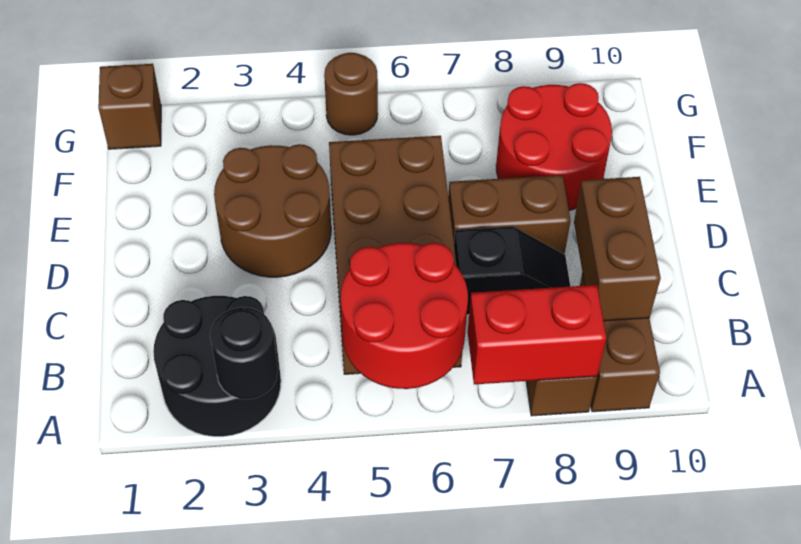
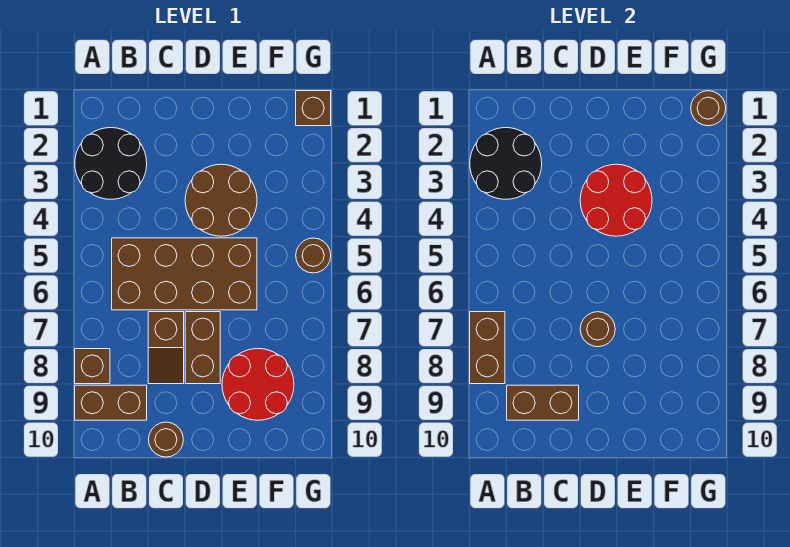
black 1x1 round brick [210,307,278,399] -> black 2x2 round brick [470,128,542,199]
red 2x2 round brick [341,243,468,389] -> red 2x2 round brick moved to [580,164,652,236]
red 1x2 brick [468,285,606,384] -> brown 1x2 brick [470,312,505,384]
black 1x2 slope [454,226,571,315] -> brown 1x2 slope [148,312,184,384]
none -> brown 1x1 round brick [148,422,183,457]
none -> brown 1x1 round brick [580,312,615,347]
none -> brown 1x1 round brick [691,91,726,126]

